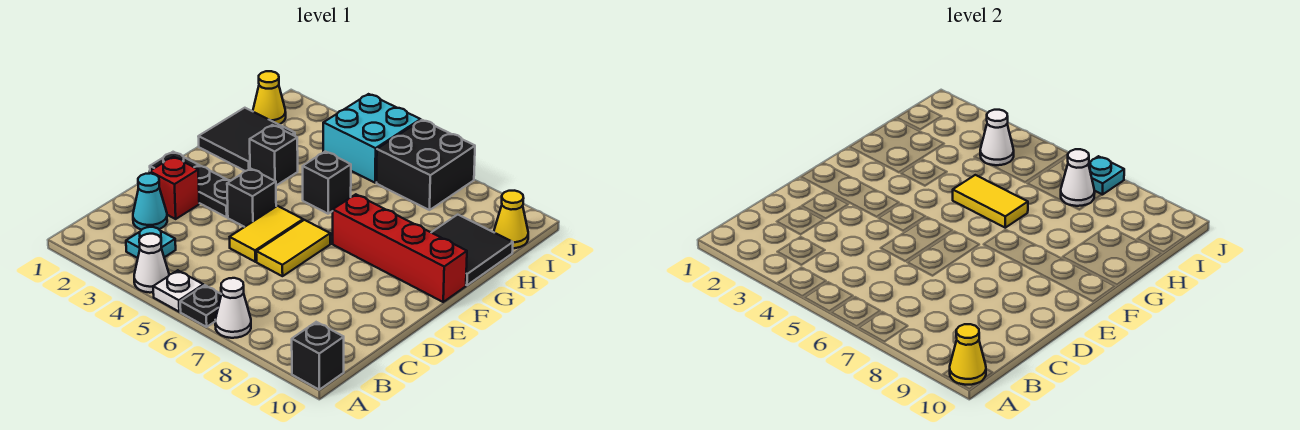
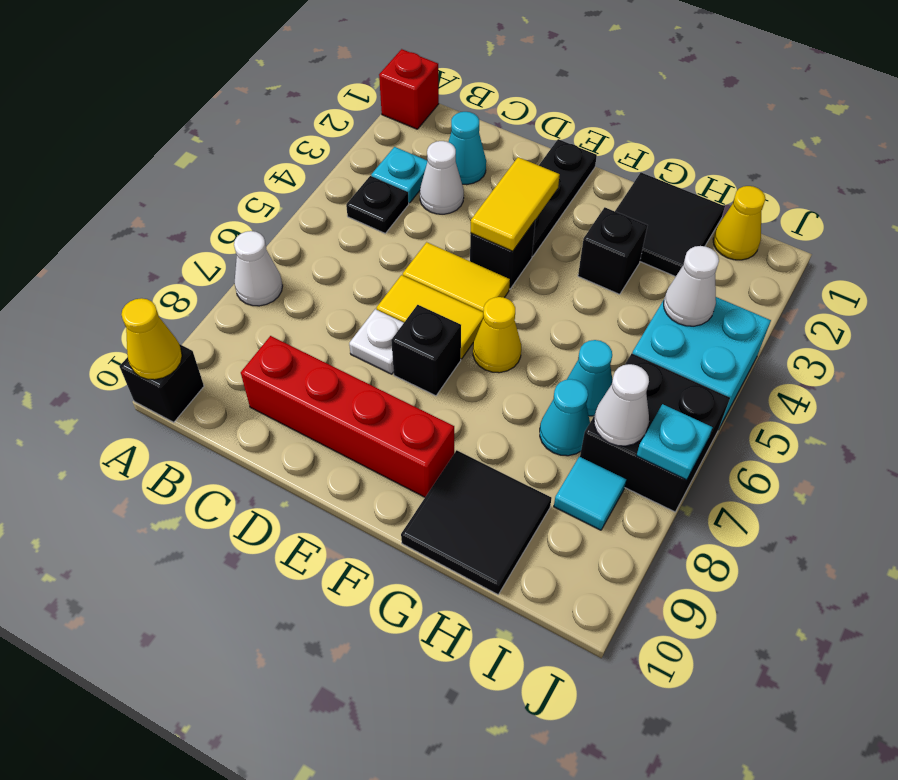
white 1x1 cone [134,234,169,293] -> white 1x1 cone moved to [420,141,464,214]
white 1x1 plate [153,270,203,312] -> white 1x1 plate moved to [349,309,404,374]
black 1x1 plate [180,285,221,327] -> black 1x1 plate moved to [346,176,409,233]
red 1x1 brick [150,157,199,219] -> red 1x1 brick moved to [379,49,439,129]
red 1x4 brick [333,194,467,302] -> red 1x4 brick turned to [241,336,454,497]
black 1x1 brick [303,151,351,214] -> black 1x1 brick moved to [391,305,461,396]
yellow 1x2 tile [953,175,1028,228] -> yellow 1x2 tile moved to [471,157,560,251]
none -> cyan 1x1 cone [567,340,613,416]
none -> cyan 1x1 cone [540,379,590,456]
none -> cyan 1x1 tile [554,457,626,530]
yellow 1x1 cone [494,191,528,248] -> yellow 1x1 cone moved to [473,297,521,373]

